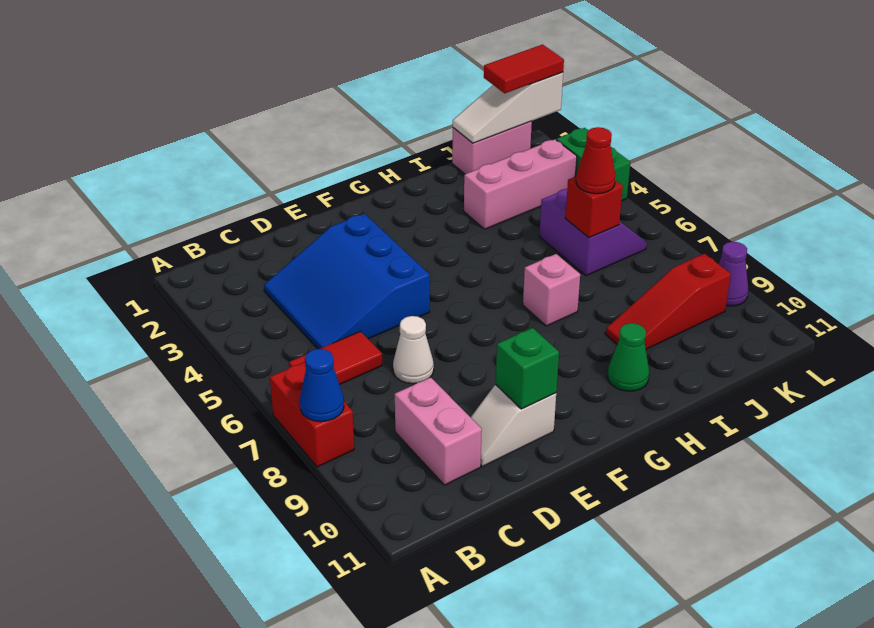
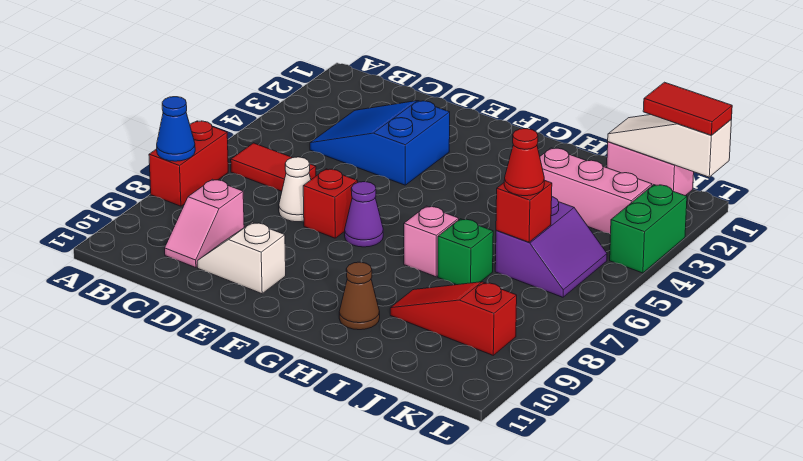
blue 3x3 slope [264,214,430,349] -> blue 2x3 slope [310,101,450,185]
pink 1x2 brick [395,377,482,485] -> pink 1x2 slope [165,179,244,268]
none -> red 1x1 brick [303,169,358,238]
green 1x1 brick [496,328,559,409] -> green 1x1 brick moved to [438,219,493,285]
green 1x1 cone [608,323,649,391] -> brown 1x1 cone [339,262,380,330]
purple 1x1 cone [719,242,748,306] -> purple 1x1 cone moved to [345,182,383,247]

